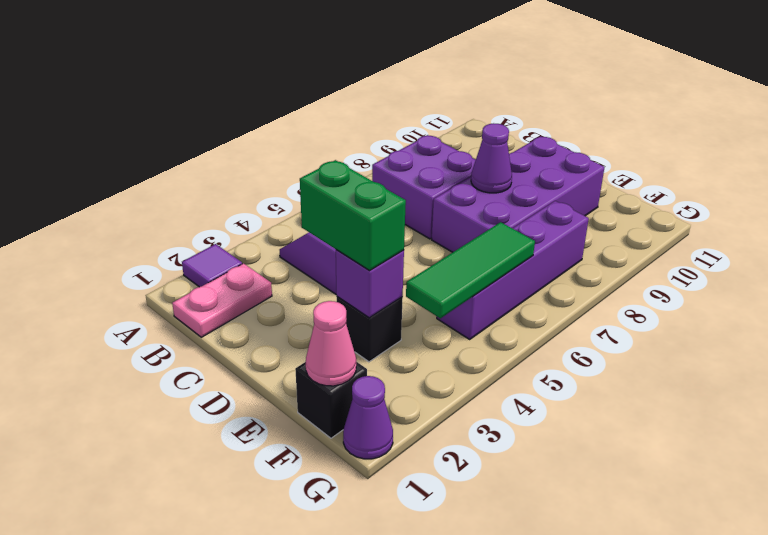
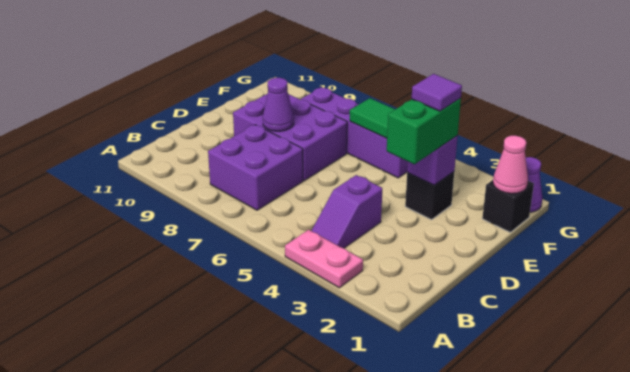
purple 1x1 tile [182,244,242,287] -> purple 1x1 tile moved to [412,74,462,111]
pink 1x2 plate [172,263,272,337] -> pink 1x2 plate moved to [285,230,363,288]
purple 2x4 brick [432,136,605,252] -> purple 2x3 brick [233,94,347,181]

